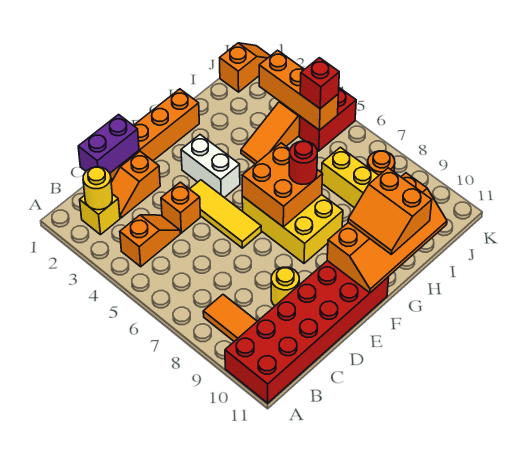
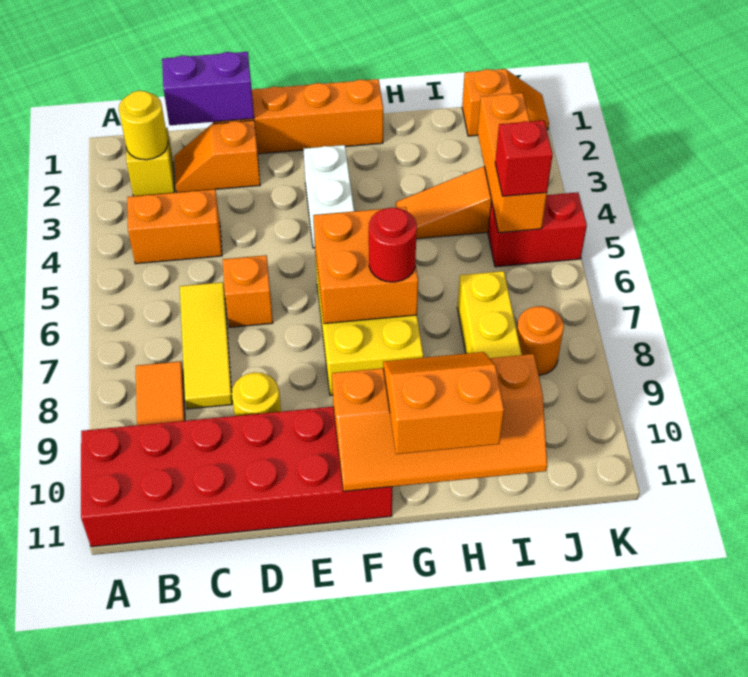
orange 1x2 slope [120,215,180,267] -> orange 1x2 brick [127,189,222,264]
orange 1x1 brick [161,182,200,233] -> orange 1x1 brick moved to [222,255,273,327]
yellow 1x3 tile [190,180,261,248] -> yellow 1x3 tile moved to [180,282,232,409]
orange 2x2 slope [348,168,432,254] -> orange 2x2 slope turned to [383,352,504,454]

